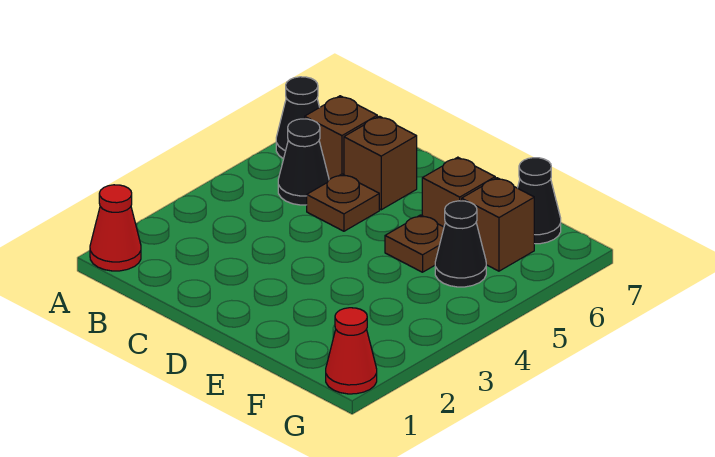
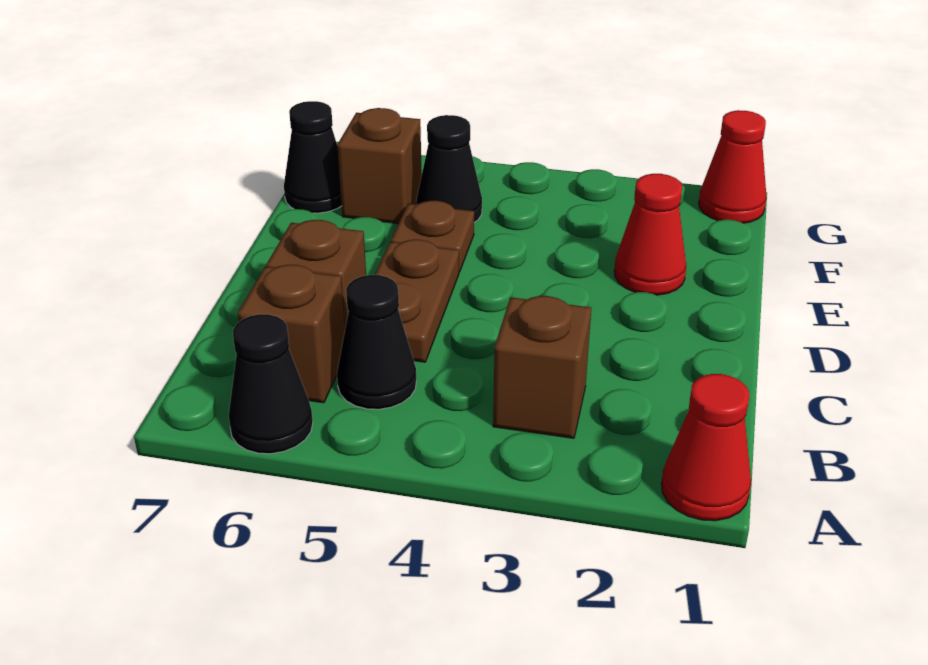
brown 1x1 plate [307,174,379,231] -> brown 1x2 plate [375,240,459,362]
none -> red 1x1 cone [614,174,686,295]
brown 1x1 brick [422,157,495,227] -> brown 1x1 brick moved to [493,296,591,438]

